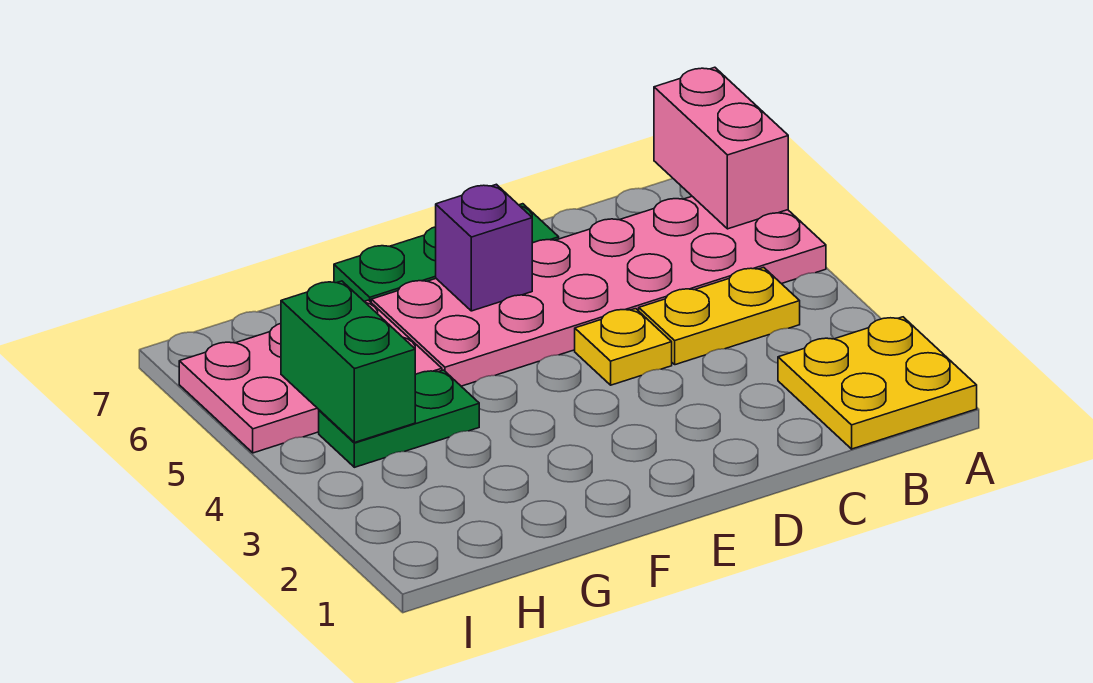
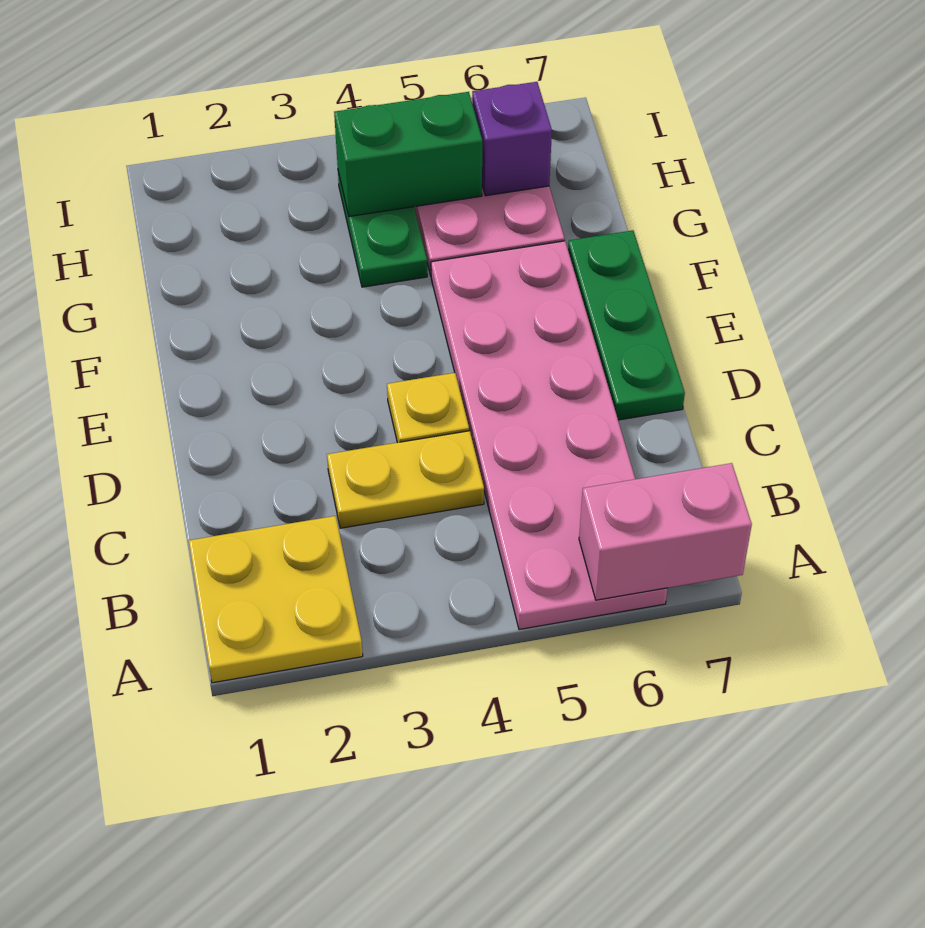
yellow 1x2 plate [639,267,800,365] -> yellow 1x2 plate turned to [327,431,484,528]
purple 1x1 brick [436,184,532,311] -> purple 1x1 brick moved to [472,82,552,196]

